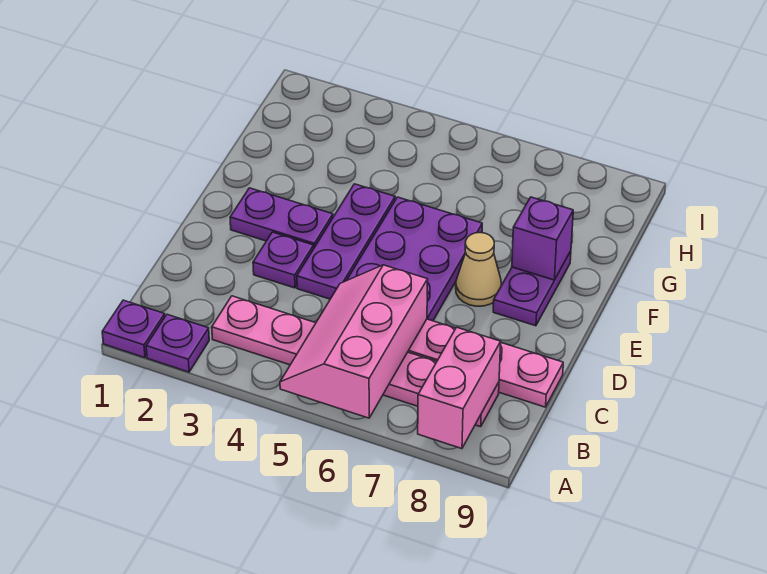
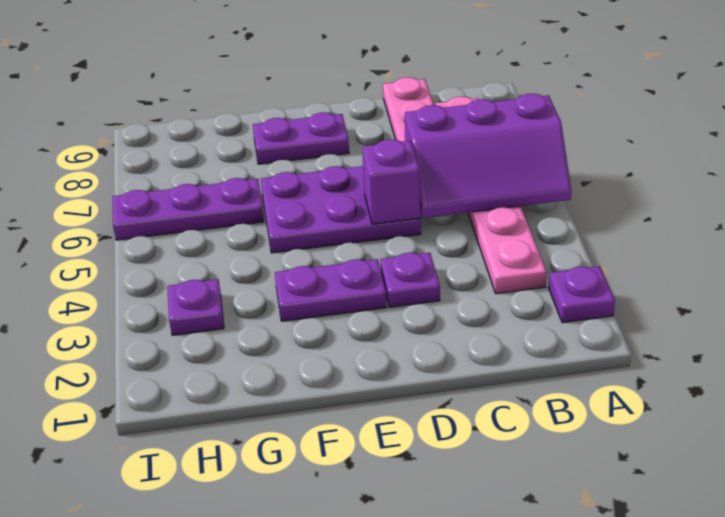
purple 1x1 plate [102,300,165,358] -> purple 1x1 plate moved to [167,279,224,335]
pink 2x3 slope [280,265,428,418] -> purple 2x3 slope [405,94,571,218]
pink 1x2 brick [418,327,501,449] -> none
purple 1x3 plate [297,184,395,299] -> purple 1x3 plate moved to [113,178,264,240]
purple 1x2 plate [230,188,333,248] -> purple 1x2 plate turned to [275,259,387,321]
tan 1x1 cone [456,233,502,306] -> none
purple 1x1 brick [512,197,573,280] -> purple 1x1 brick moved to [362,139,420,224]

